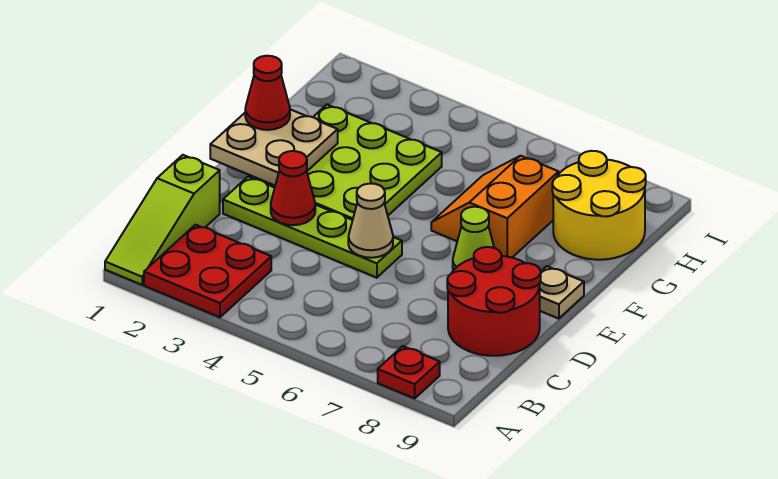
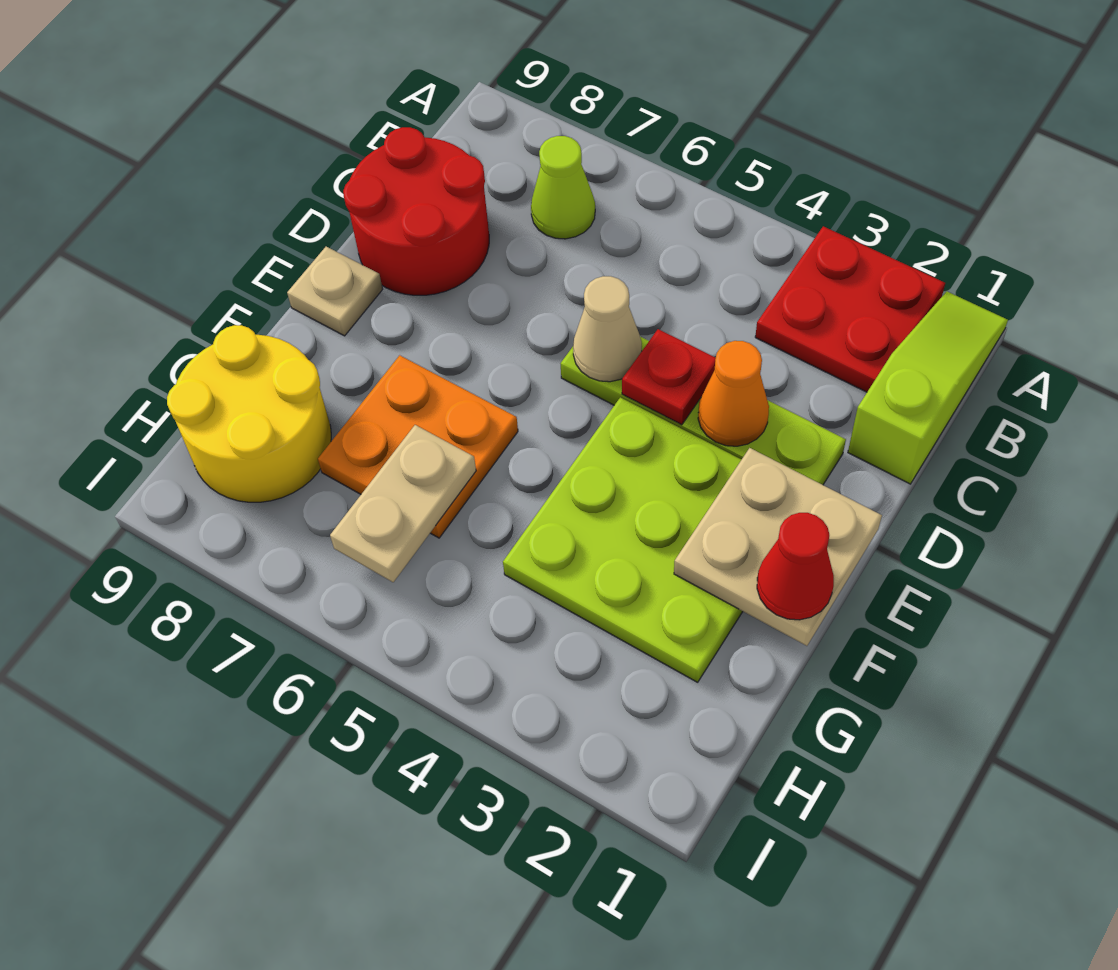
red 1x1 plate [378,346,440,398] -> red 1x1 plate moved to [622,329,716,425]
red 1x1 cone [271,151,315,225] -> orange 1x1 cone [698,341,769,446]
lime 1x1 cone [453,207,494,270] -> lime 1x1 cone moved to [531,136,595,239]
orange 2x2 slope [431,156,559,258] -> orange 2x2 plate [318,355,518,538]
none -> tan 1x2 plate [330,425,476,582]

